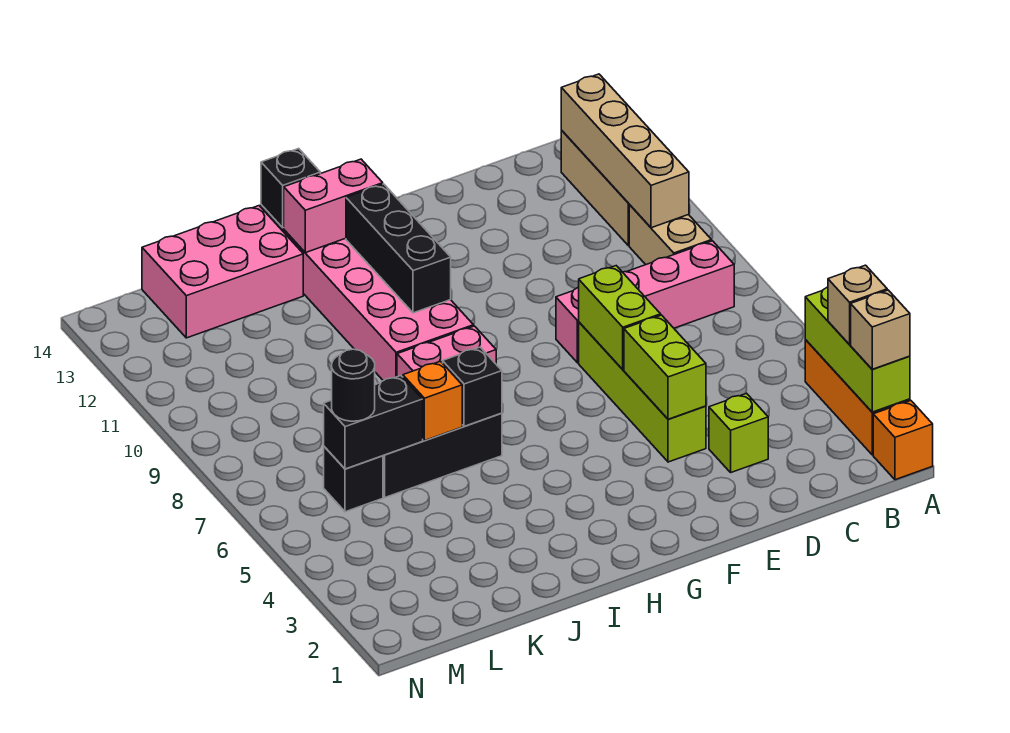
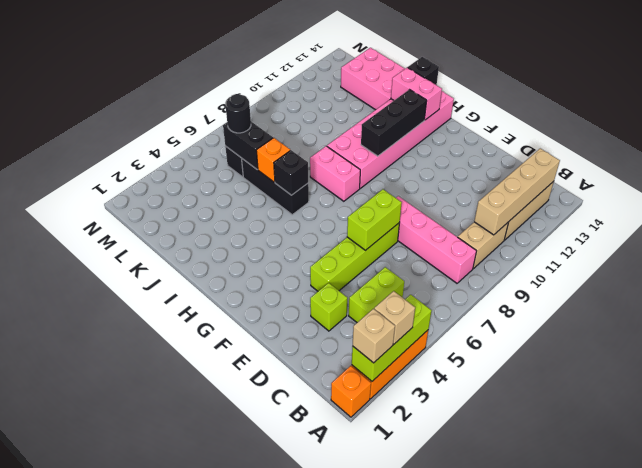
lime 1x2 brick [624,315,706,419] -> lime 1x2 brick moved to [349,267,404,322]

